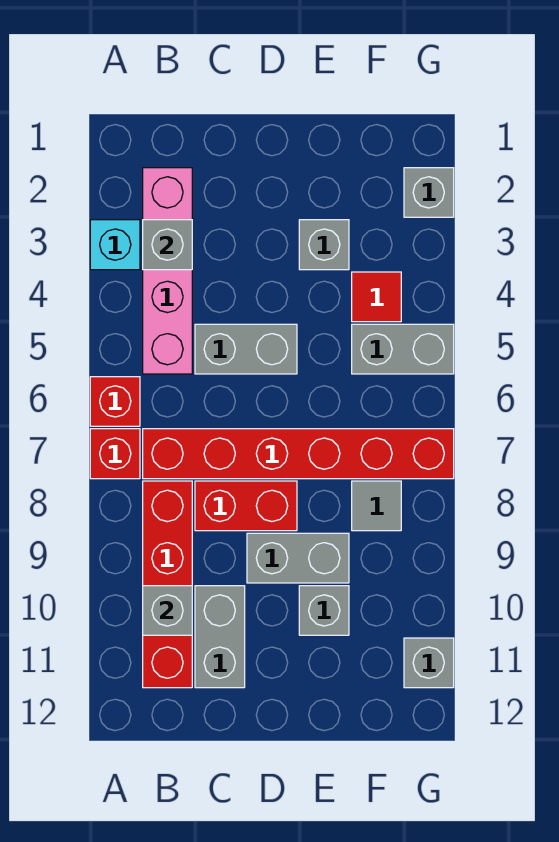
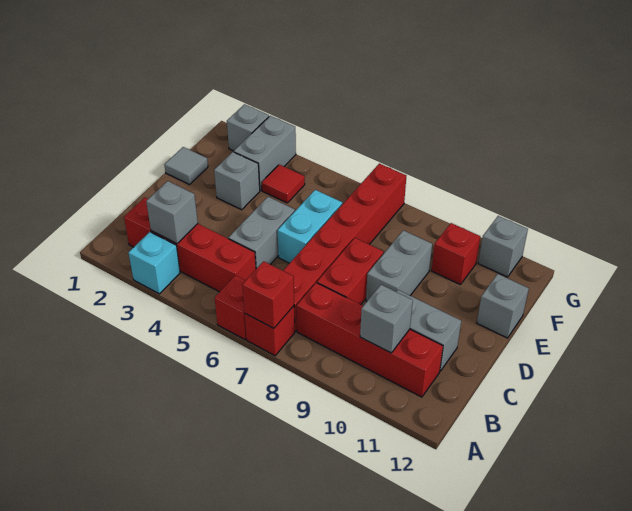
none -> red 1x1 brick [242,261,294,328]
pink 1x4 brick [143,168,192,374] -> red 1x4 brick [124,198,256,292]
none -> cyan 1x2 brick [278,190,342,263]
grey 1x1 brick [299,586,349,635] -> grey 1x1 brick moved to [477,274,529,338]
grey 1x2 brick [352,324,454,374] -> grey 1x2 brick moved to [234,116,296,190]
grey 1x1 tile [352,481,401,531] -> grey 1x1 tile moved to [164,147,208,185]
none -> red 1x1 brick [432,223,480,285]

